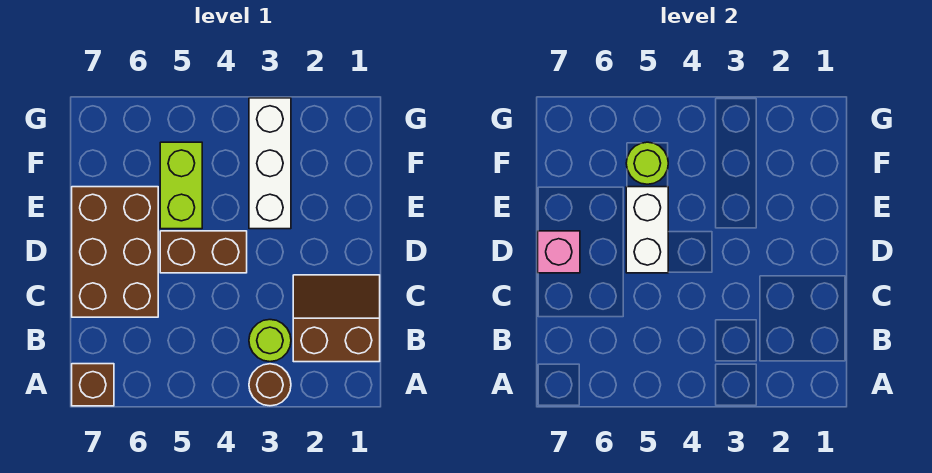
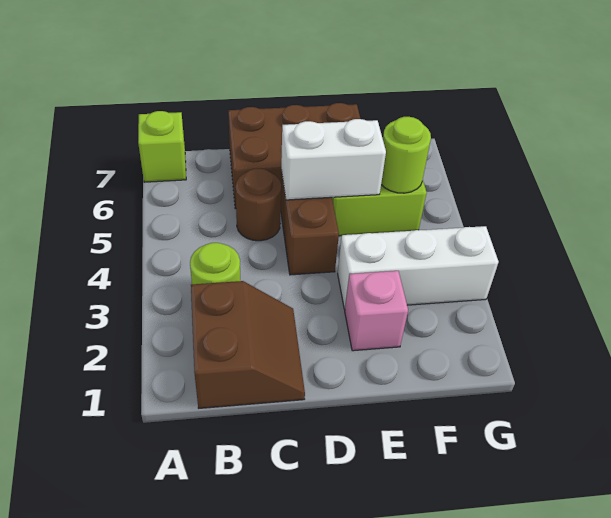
brown 1x1 round brick [249,364,291,406] -> brown 1x1 round brick moved to [236,168,281,241]
brown 1x1 brick [72,364,114,406] -> lime 1x1 brick [138,111,186,182]
pink 1x1 brick [538,231,580,273] -> pink 1x1 brick moved to [345,271,408,351]

